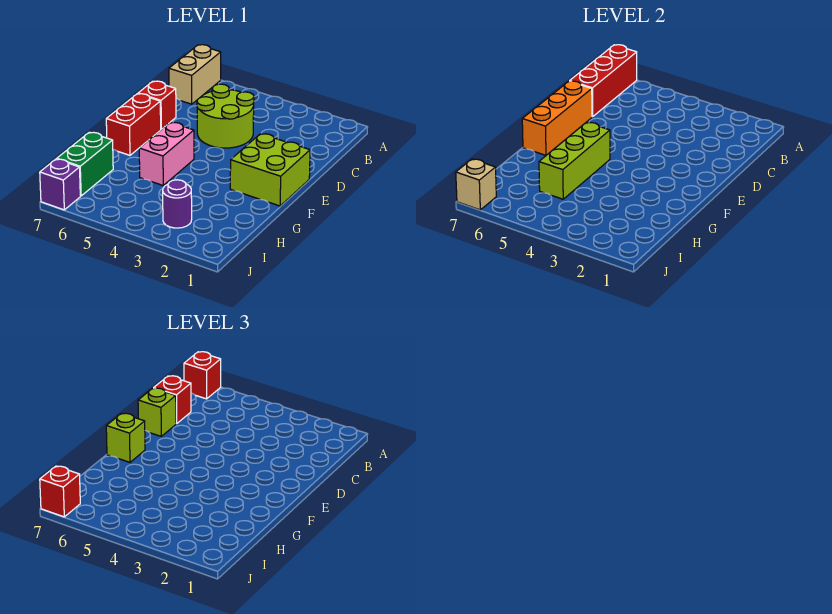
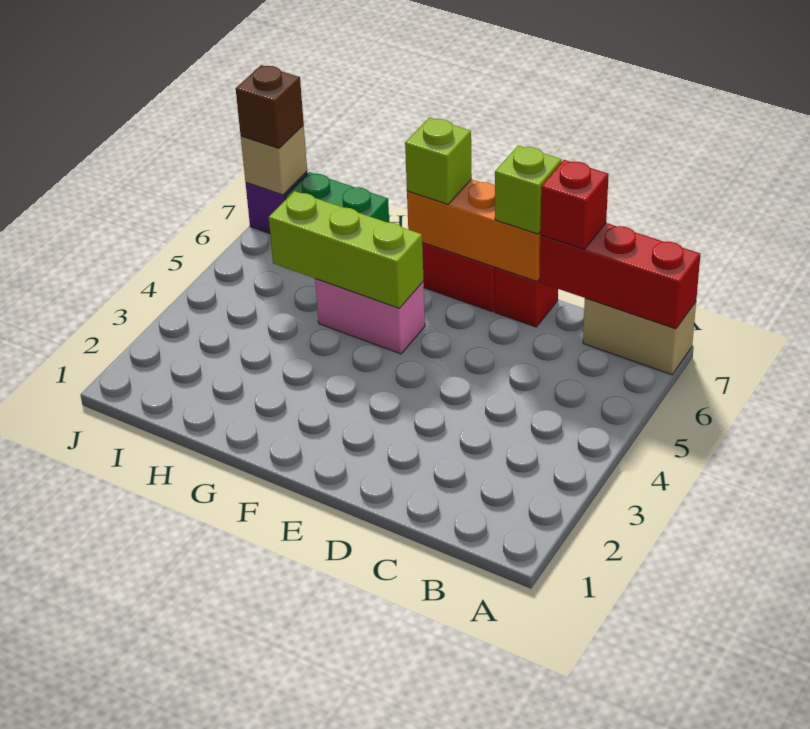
red 1x1 brick [184,352,221,399] -> none
lime 2x2 round brick [197,84,254,148] -> none
lime 2x2 brick [230,134,310,206] -> none
purple 1x1 round brick [163,180,192,228] -> none
red 1x1 brick [40,466,80,517] -> brown 1x1 brick [236,65,304,148]

